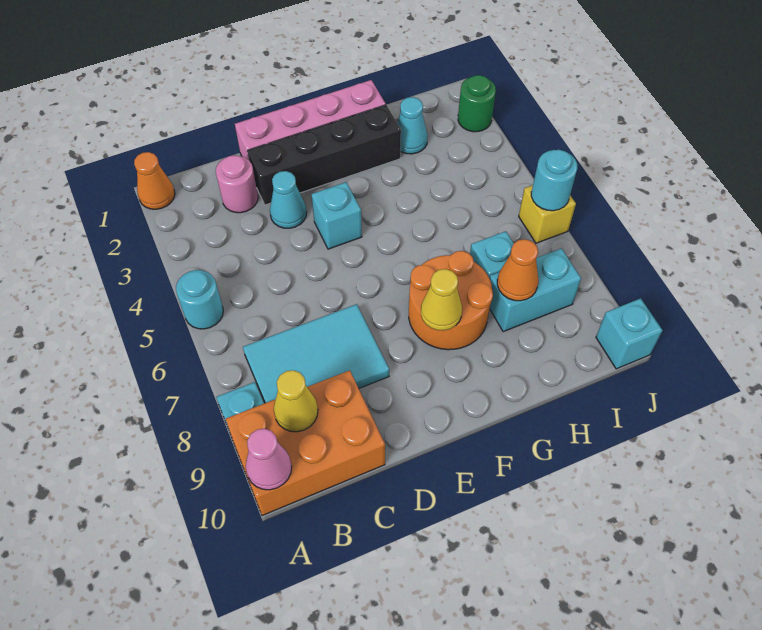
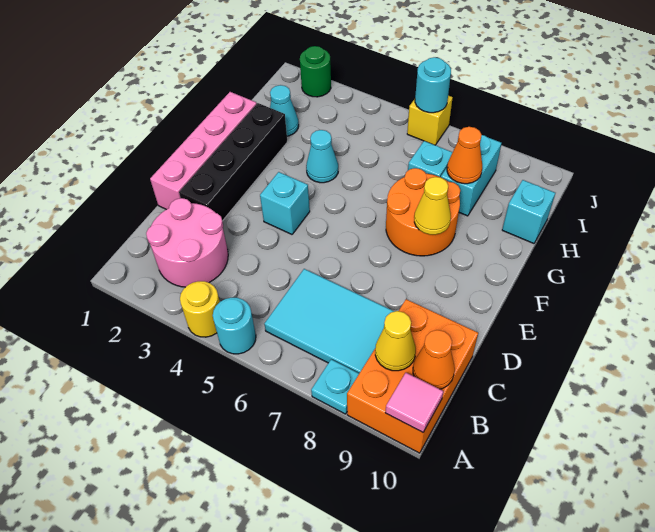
orange 1x1 cone [134,152,175,209] -> orange 1x1 cone moved to [413,330,455,389]
none -> yellow 1x1 round brick [180,281,220,337]
pink 1x1 cone [246,429,292,490] -> pink 1x1 tile [385,373,443,432]
cyan 2x3 tile [243,304,389,403] -> cyan 2x3 tile turned to [264,269,394,373]
pink 1x1 round brick [216,155,258,213] -> pink 2x2 round brick [146,198,228,287]
cyan 1x1 cone [270,171,307,228] -> cyan 1x1 cone moved to [306,130,338,183]
cyan 1x1 brick [596,298,663,369] -> cyan 1x1 brick moved to [502,180,555,244]

